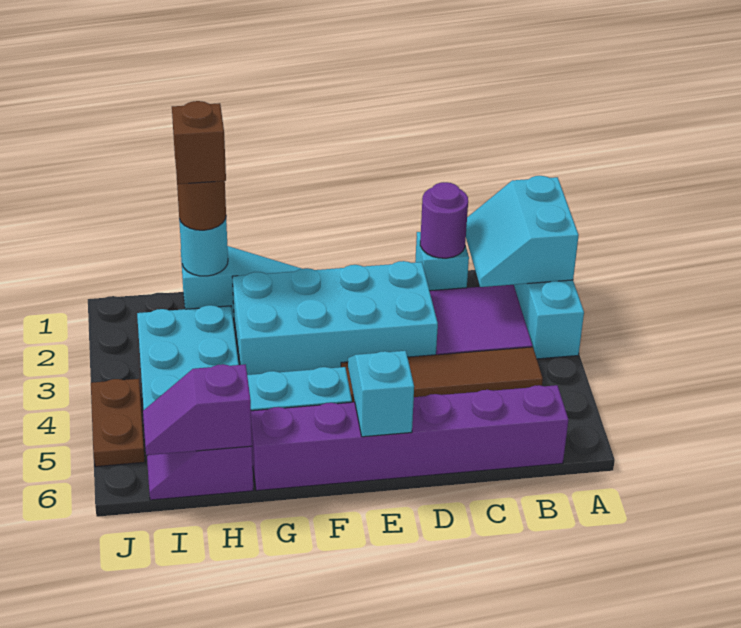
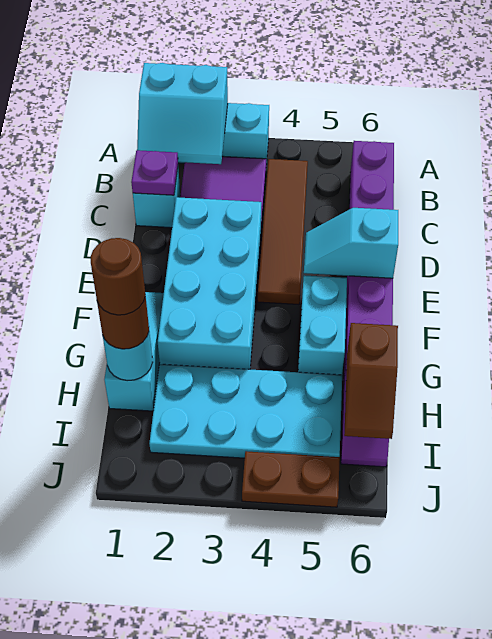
purple 1x1 round brick [420,182,468,258] -> purple 1x1 plate [131,150,178,195]
brown 1x1 brick [172,101,226,184] -> brown 1x1 round brick [91,238,145,315]
purple 1x2 slope [143,364,252,455] -> brown 1x2 slope [344,323,398,439]

